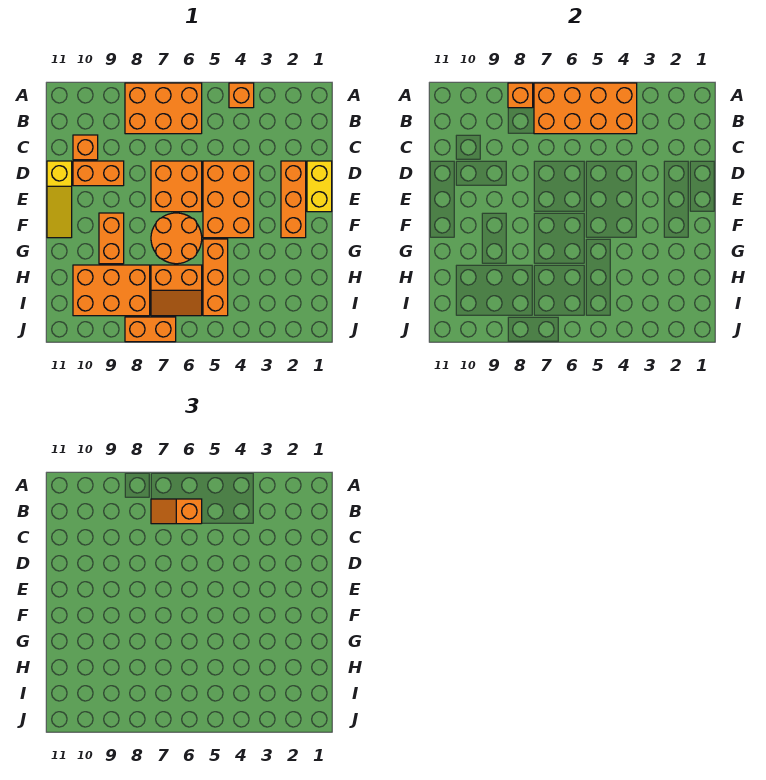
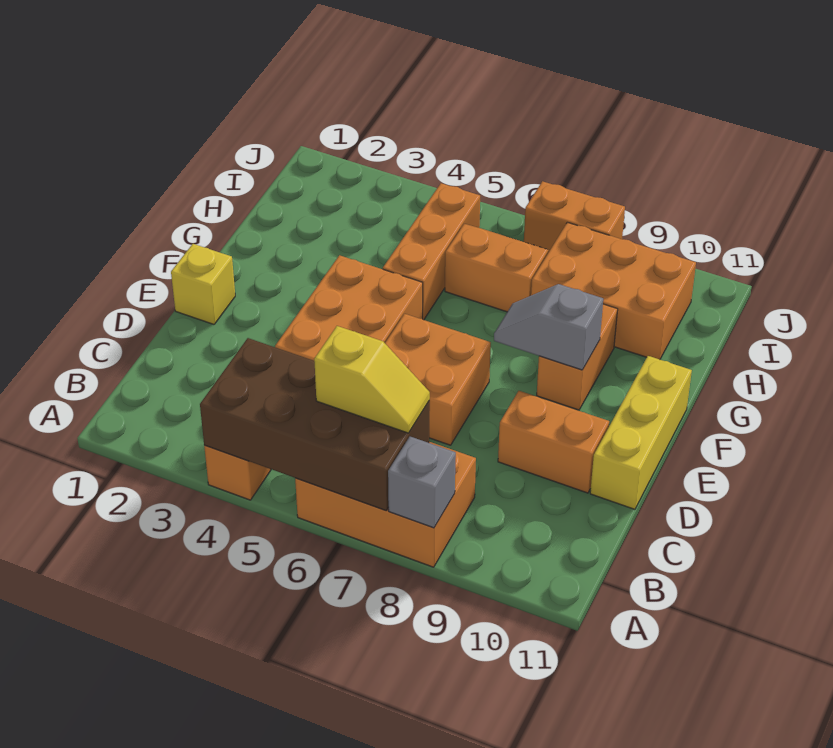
orange 2x4 brick [534,83,637,134] -> brown 2x4 brick [200,338,430,510]
orange 1x1 brick [508,83,533,108] -> grey 1x1 brick [388,437,456,528]
orange 1x2 slope [151,499,202,524] -> yellow 1x2 slope [314,326,430,433]
orange 1x1 brick [73,135,98,160] -> none
yellow 1x2 brick [307,161,332,212] -> yellow 1x1 brick [171,244,235,324]
orange 1x3 brick [281,161,306,238] -> none
yellow 1x3 slope [47,161,72,238] -> yellow 1x3 brick [590,356,692,509]
orange 2x2 round brick [151,213,202,264] -> none
none -> grey 1x2 slope [494,284,603,370]

